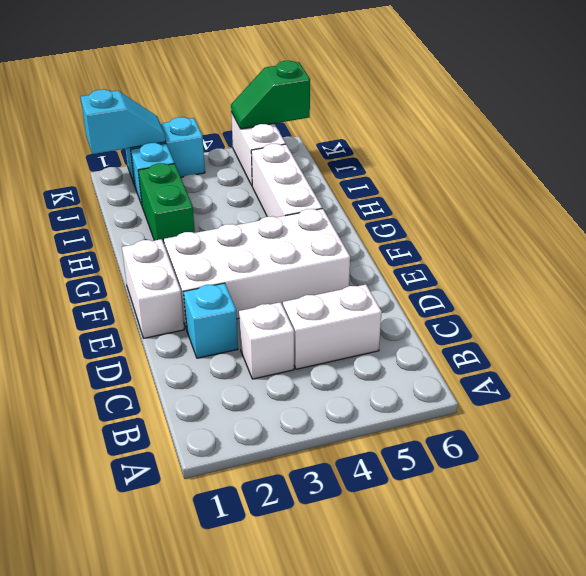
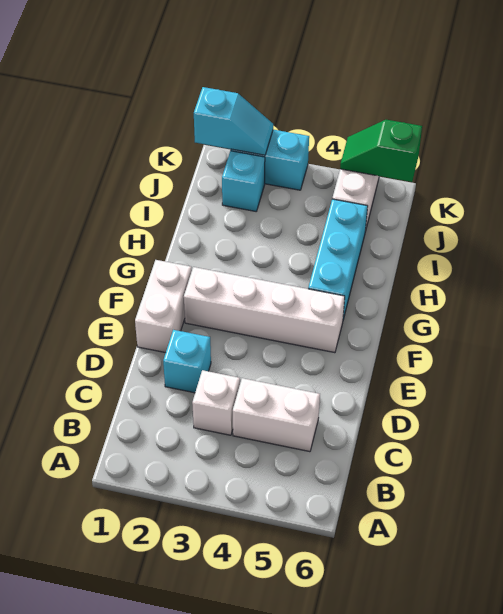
white 2x4 brick [164,209,350,329] -> white 1x4 brick [184,267,345,353]
white 1x3 brick [251,144,322,217] -> cyan 1x3 brick [308,199,368,319]
green 1x2 brick [138,163,195,244] -> none

